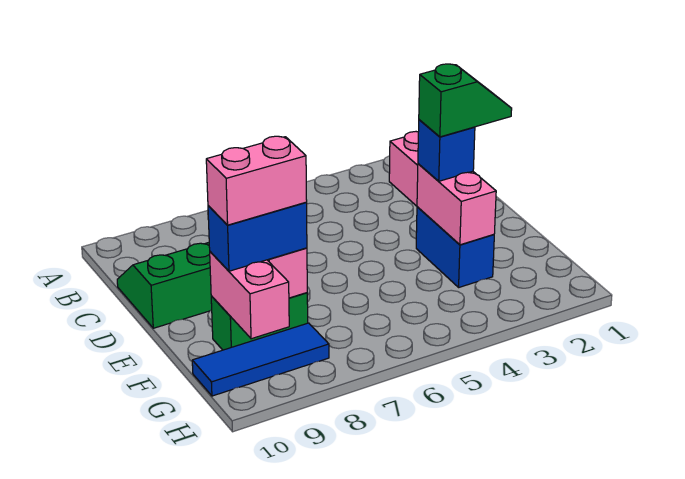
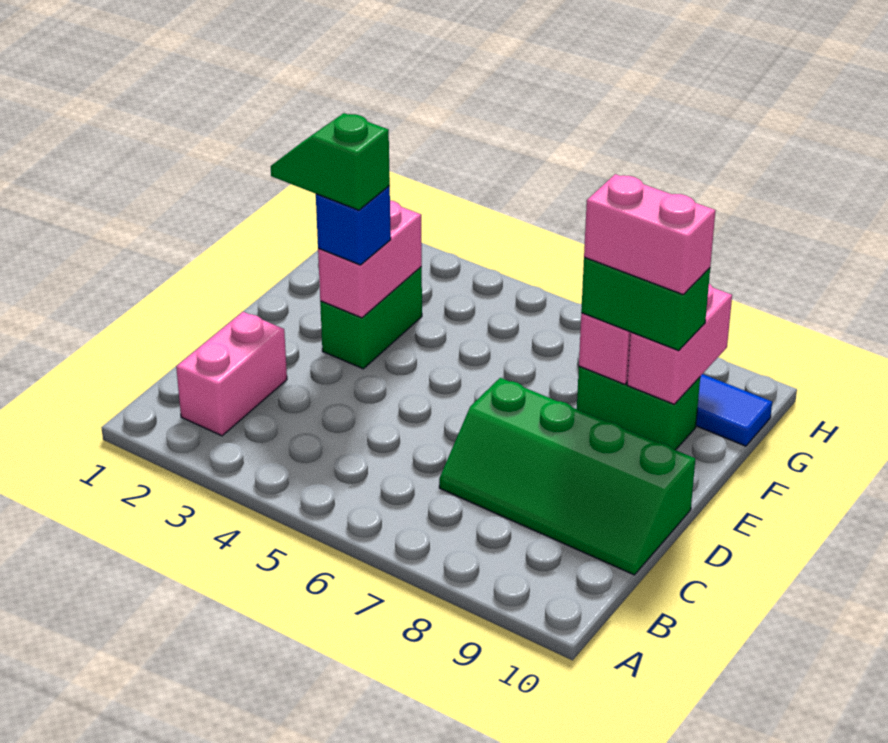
blue 1x2 brick [416,207,494,287] -> green 1x2 brick [320,267,422,369]
blue 1x2 brick [208,202,307,271] -> green 1x2 brick [581,257,710,351]

